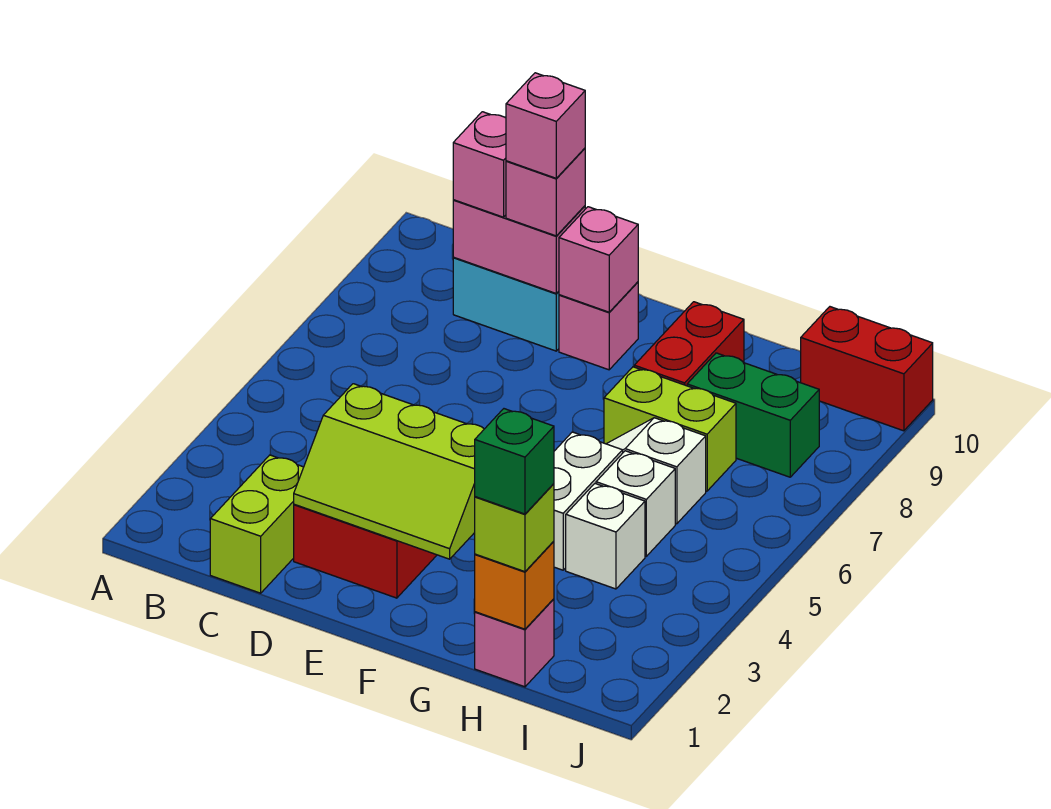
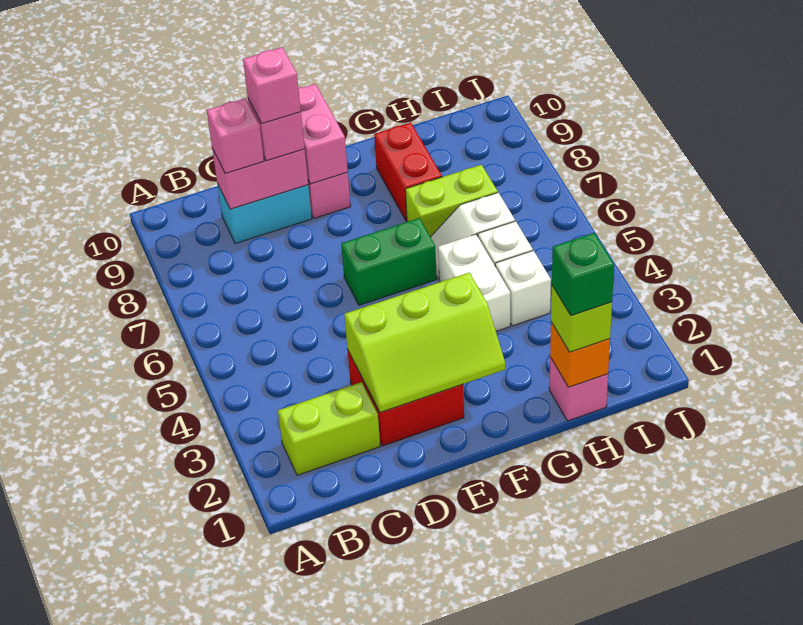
lime 1x2 brick [210,455,304,593] -> lime 1x2 brick turned to [278,382,380,475]
pink 1x1 brick [559,207,638,312] -> pink 1x2 brick [299,84,348,184]
green 1x2 brick [687,353,819,477] -> green 1x2 brick moved to [341,218,437,305]
red 1x2 brick [801,307,933,431] -> none

